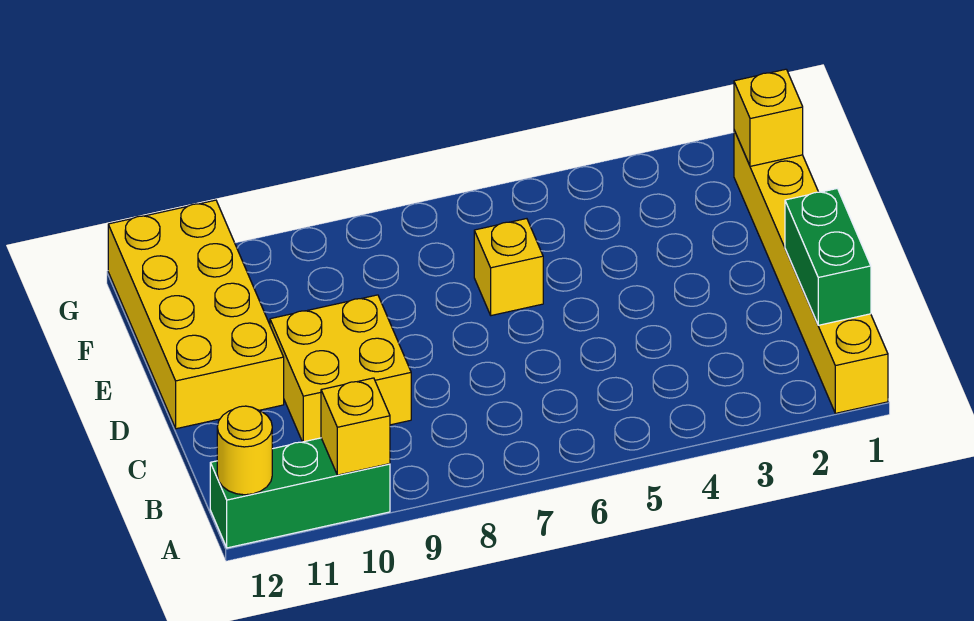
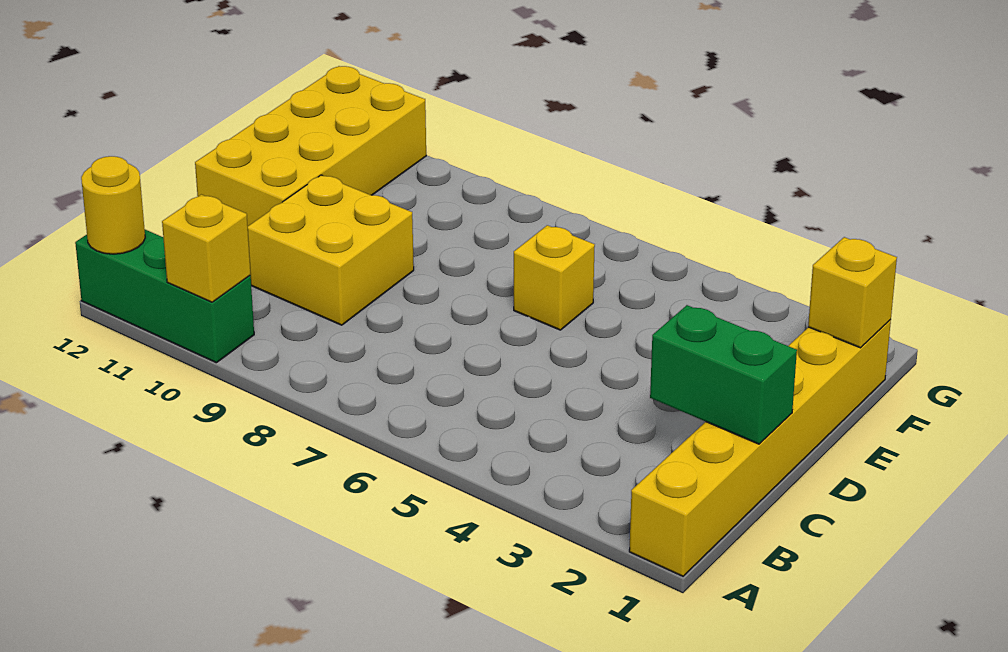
green 1x2 brick [785,188,871,325] -> green 1x2 brick turned to [650,305,797,444]

